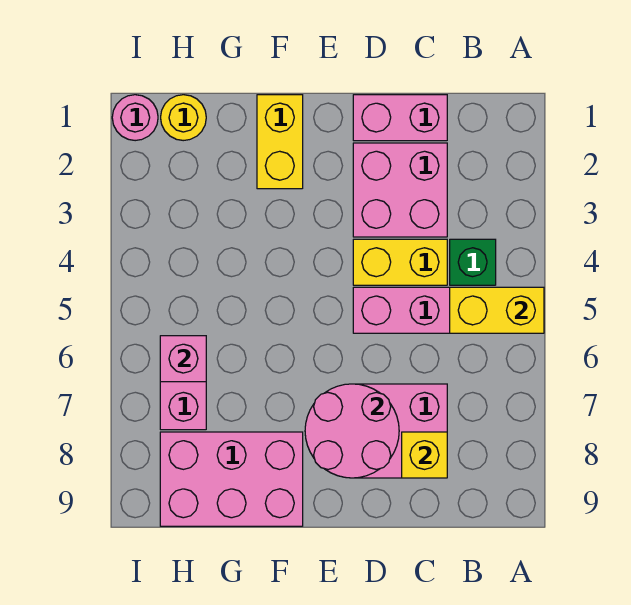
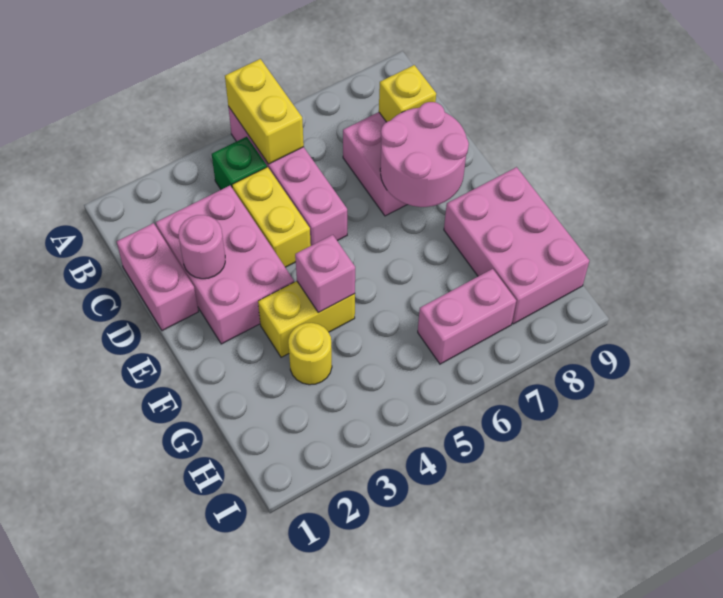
pink 2x2 brick [353,143,447,237] -> pink 2x3 brick [156,186,294,344]
yellow 1x2 brick [257,95,303,189] -> yellow 1x2 brick moved to [258,281,355,357]
yellow 1x1 round brick [161,95,206,141] -> yellow 1x1 round brick moved to [288,323,332,385]
pink 1x1 brick [160,336,206,382] -> pink 1x1 brick moved to [295,235,355,313]
pink 1x1 round brick [112,95,158,141] -> pink 1x1 round brick moved to [179,215,225,279]

